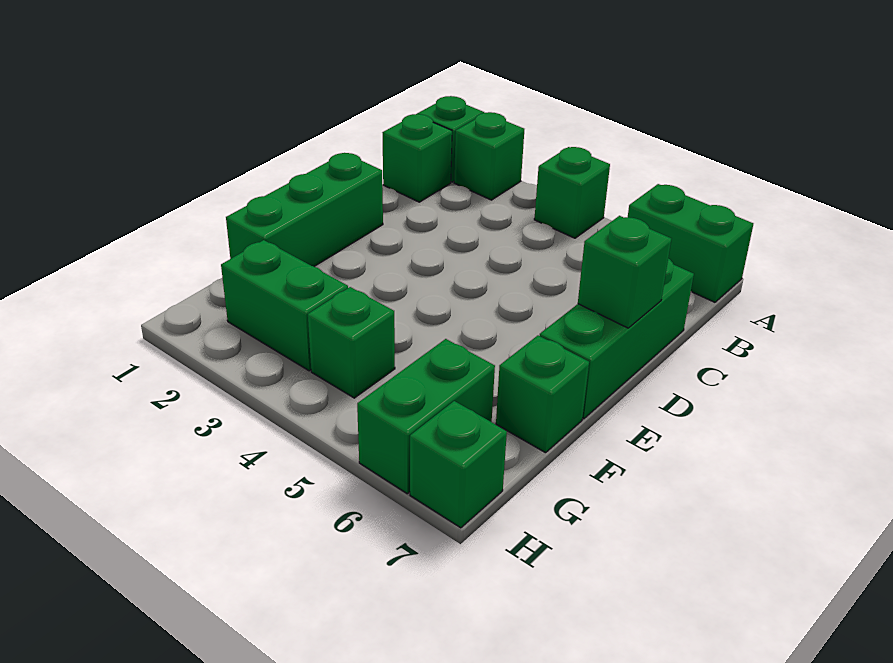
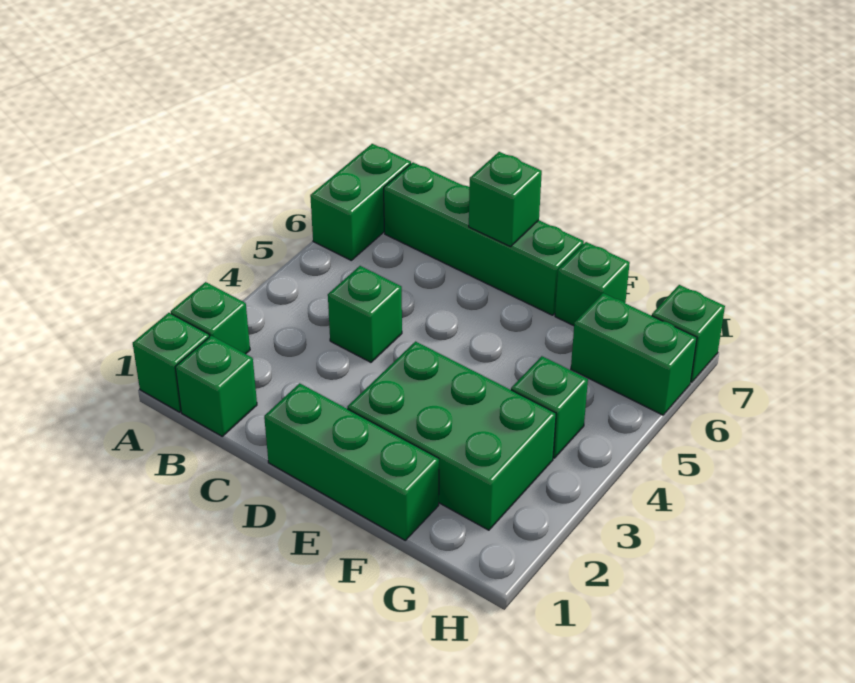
green 1x1 brick [534,147,610,238] -> green 1x1 brick moved to [328,266,402,362]
green 1x3 brick [540,259,694,419] -> green 1x4 brick [384,163,584,315]
green 1x2 brick [221,240,348,371] -> green 2x3 brick [347,341,556,530]

